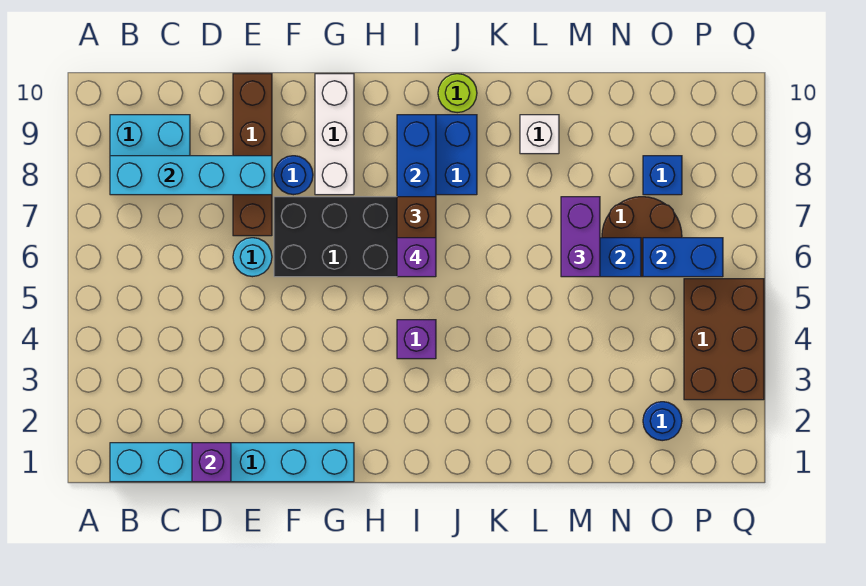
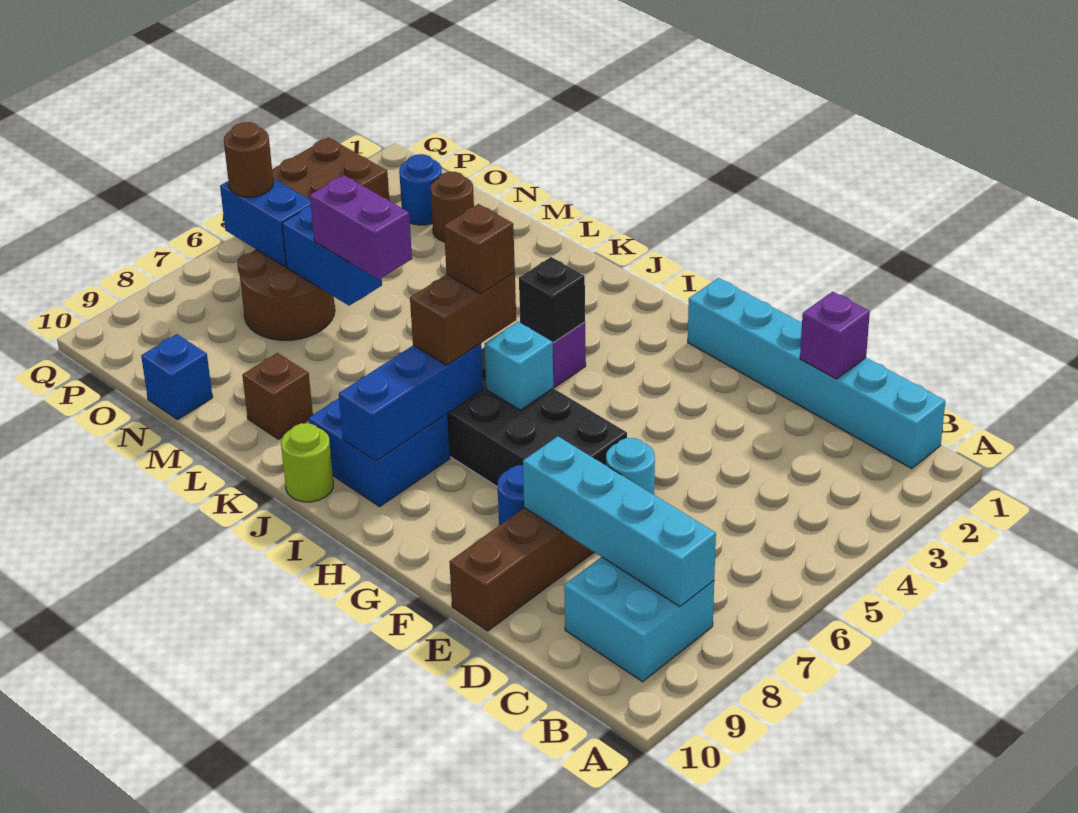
white 1x3 brick [315,74,354,195] -> none
none -> cyan 1x1 brick [485,322,553,410]
none -> black 1x1 brick [519,257,585,342]
purple 1x1 brick [397,238,436,277] -> brown 1x1 brick [444,204,515,294]
white 1x1 brick [520,115,559,154] -> brown 1x1 brick [242,353,313,439]
purple 1x2 brick [561,197,600,277] -> purple 1x2 brick turned to [310,175,412,280]
none -> brown 1x1 round brick [431,172,474,242]
blue 1x1 brick [643,156,682,195] -> blue 1x1 brick moved to [141,334,213,420]
none -> brown 1x1 round brick [224,122,273,197]

